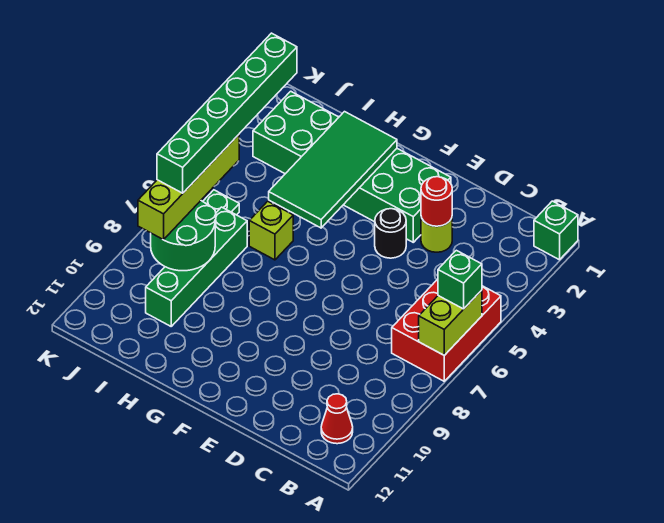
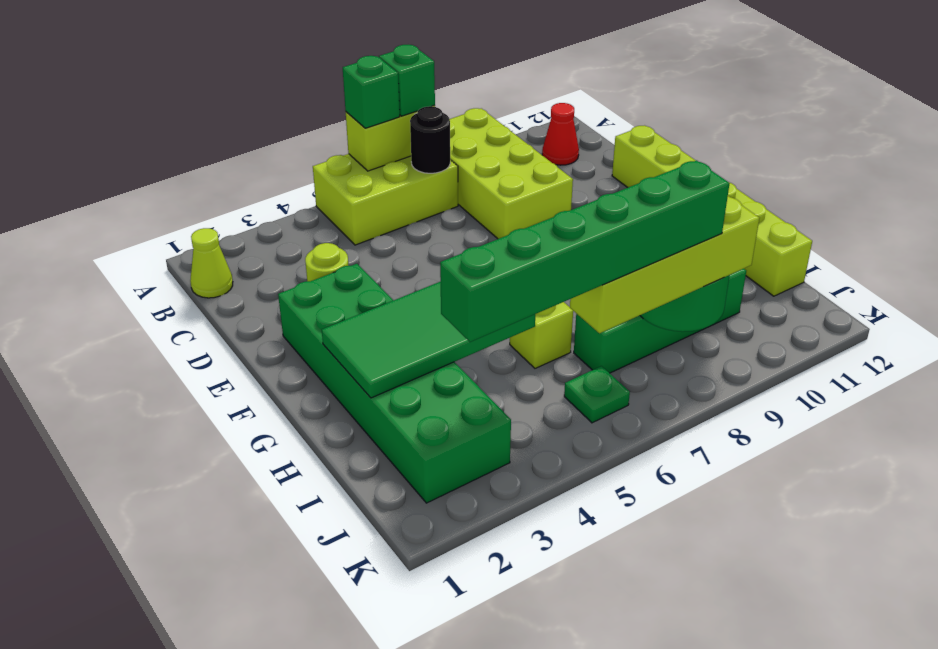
green 1x1 brick [534,201,578,260] -> green 1x1 brick moved to [379,45,435,116]
red 2x3 brick [392,279,501,381] -> lime 2x3 brick [313,154,458,245]
none -> lime 2x4 brick [450,108,573,239]
none -> lime 1x1 cone [190,228,233,298]
red 1x1 round brick [421,177,452,226] -> none
none -> lime 1x6 brick [612,125,812,296]
black 1x1 round brick [375,209,406,258] -> black 1x1 round brick moved to [410,106,450,173]

